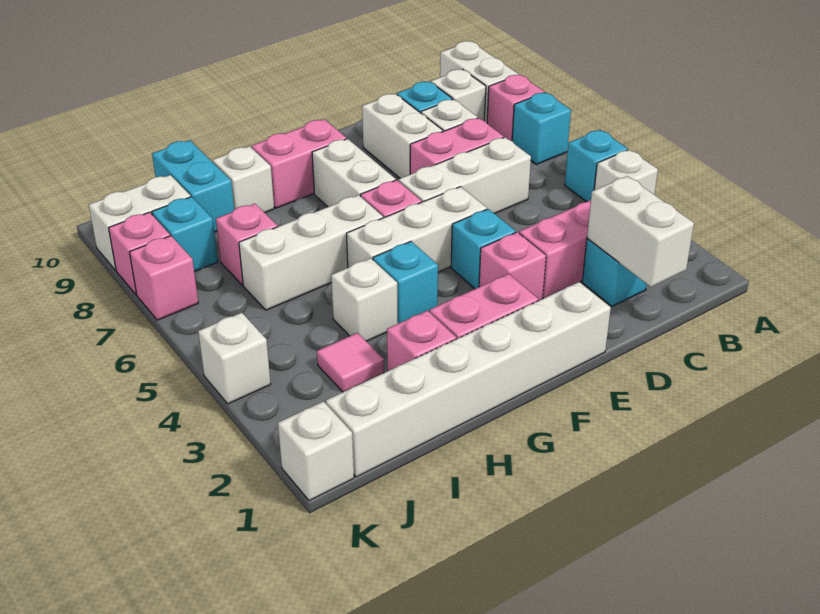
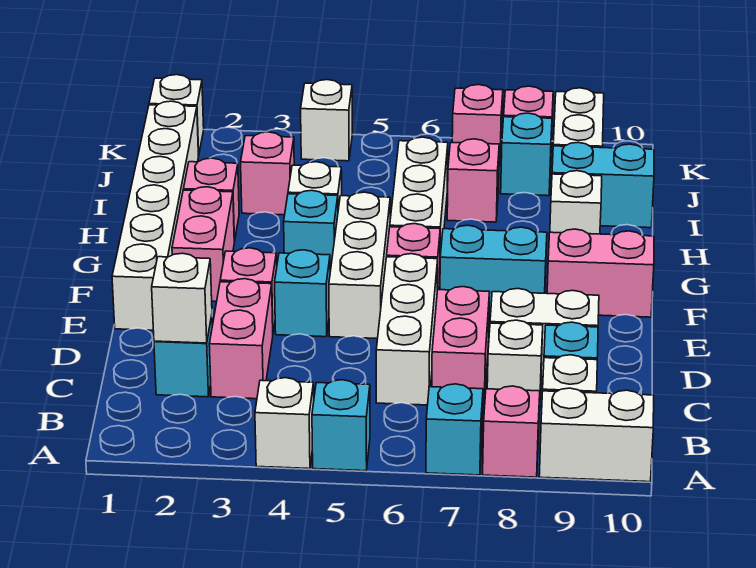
white 1x2 brick [587,176,694,287] -> white 1x1 brick [152,253,212,343]
white 1x2 brick [312,139,396,207] -> cyan 1x2 brick [440,225,547,311]
pink 1x2 brick [252,119,347,208] -> pink 1x2 brick turned to [547,229,654,317]
pink 1x1 tile [317,333,384,392] -> pink 1x1 brick [241,132,294,215]

